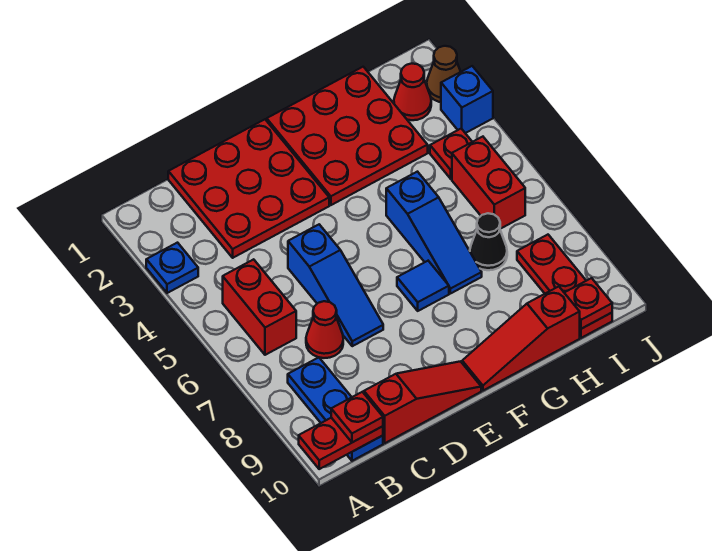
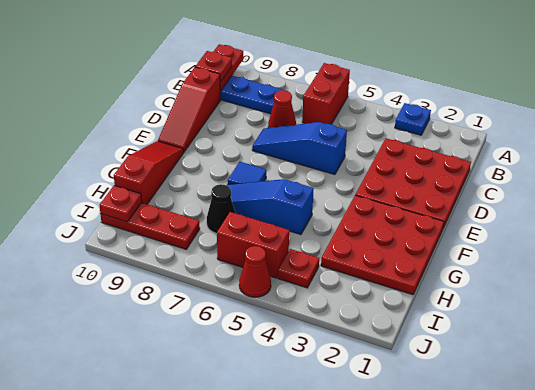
red 1x2 brick [223,259,296,355] -> red 1x2 brick turned to [302,63,350,124]
red 1x1 cone [394,63,431,120] -> red 1x1 cone moved to [239,246,271,297]
brown 1x1 cone [427,46,461,102] -> none
blue 1x1 brick [441,66,493,133] -> none

